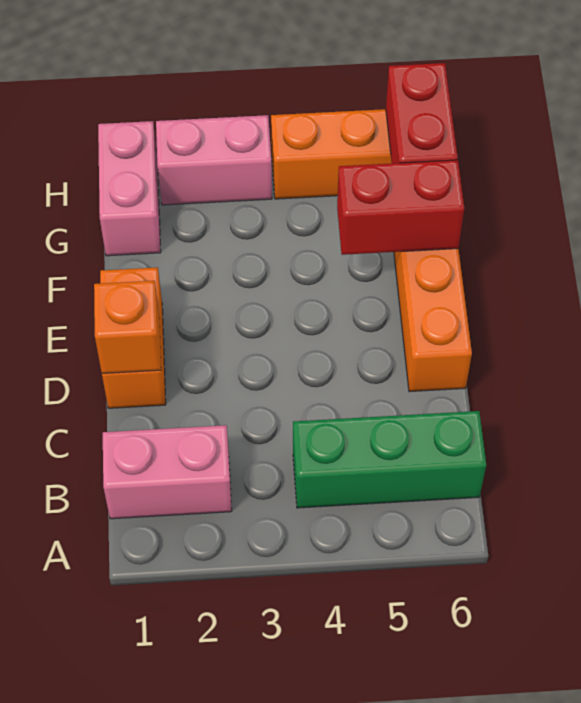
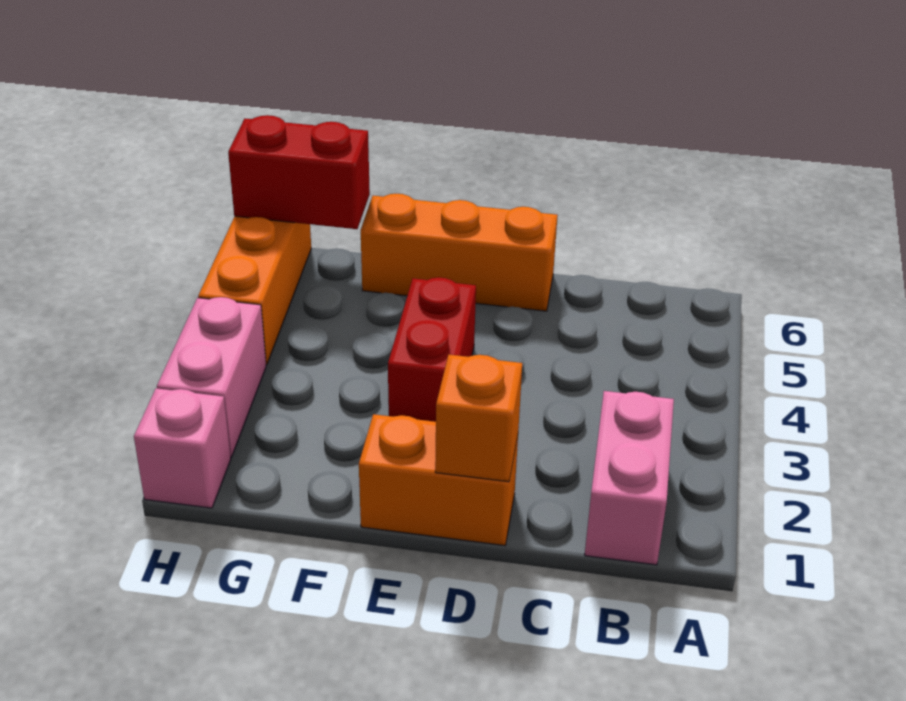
green 1x3 brick [293,411,486,508] -> none
red 1x2 brick [337,160,464,255] -> red 1x2 brick moved to [388,277,476,422]
pink 1x2 brick [98,121,161,256] -> pink 1x1 brick [134,388,231,508]

